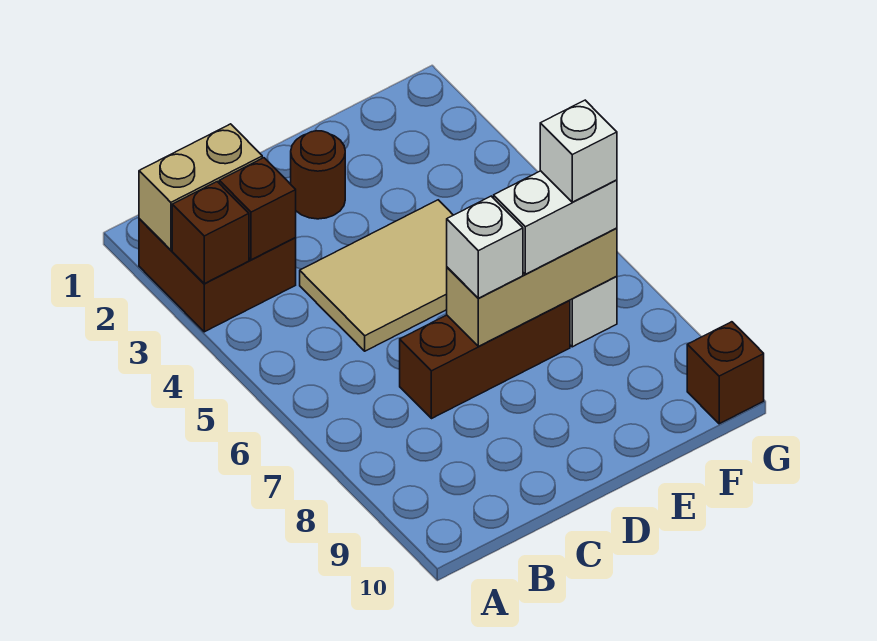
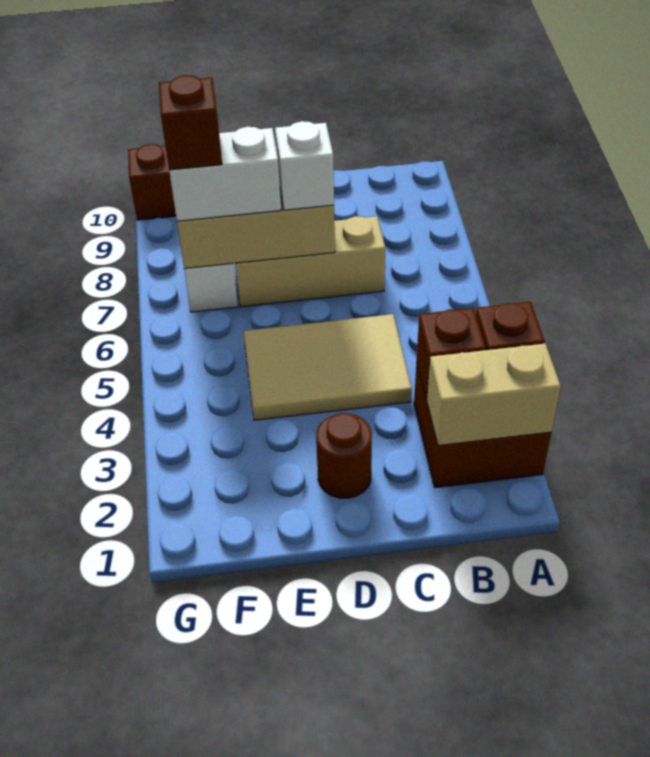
brown 1x3 brick [400,300,570,419] -> tan 1x3 brick [235,216,385,307]
white 1x1 brick [540,100,617,202] -> brown 1x1 brick [159,75,222,170]

